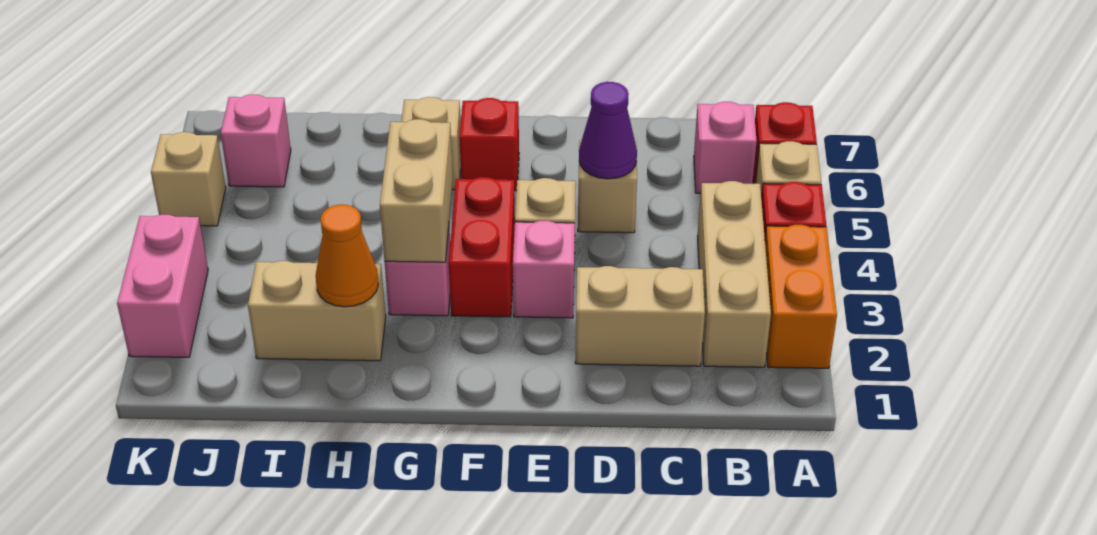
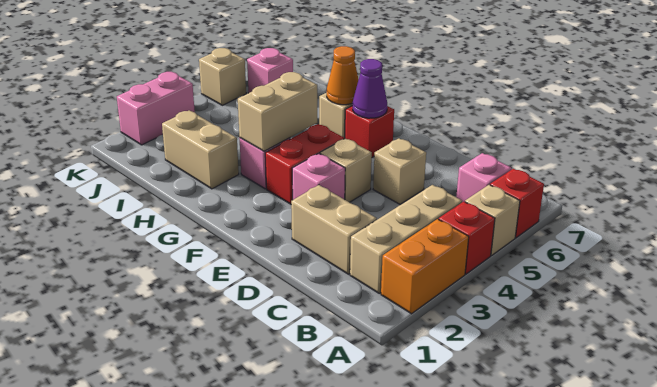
purple 1x1 cone [579,82,637,179] -> purple 1x1 cone moved to [353,59,387,118]
orange 1x1 cone [316,205,378,307] -> orange 1x1 cone moved to [327,46,359,105]

